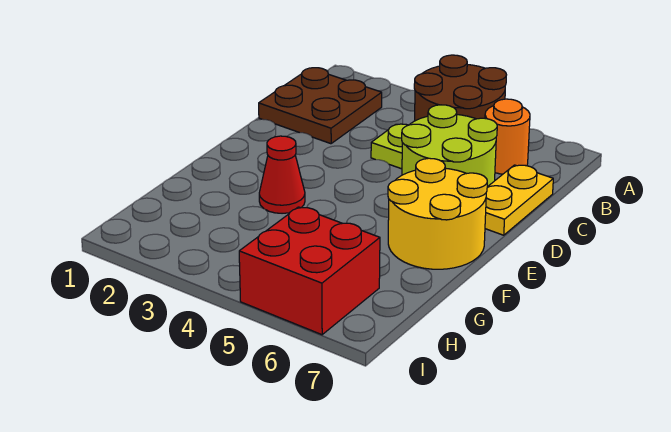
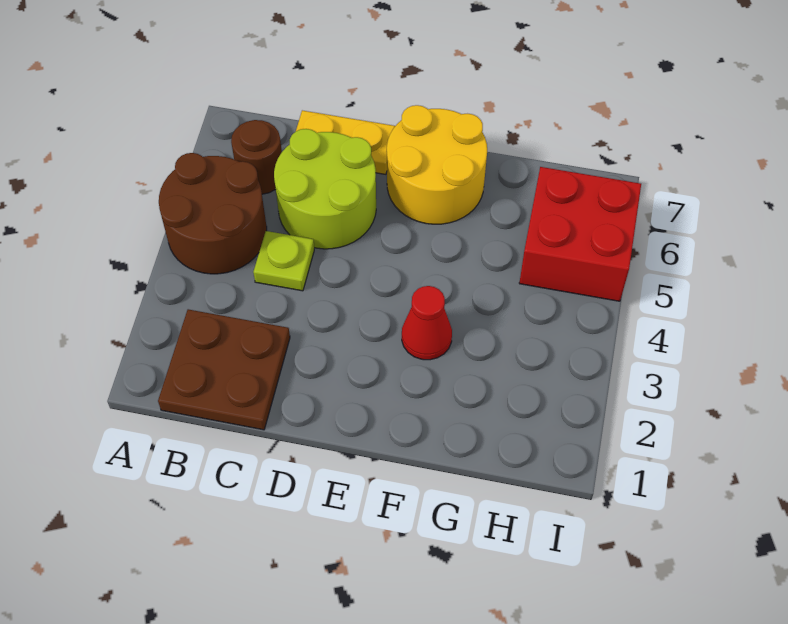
orange 1x1 round brick [485,99,530,174] -> brown 1x1 round brick [231,120,282,194]

